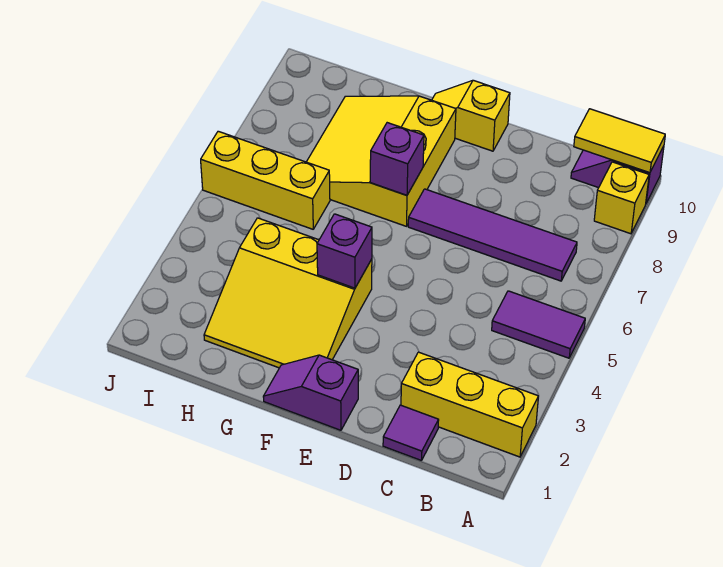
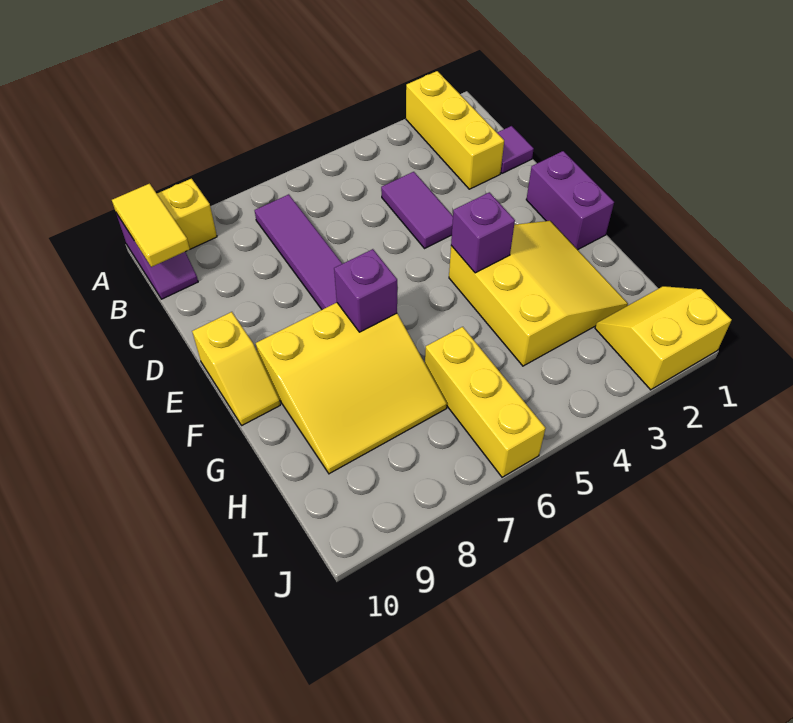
purple 1x2 tile [492,291,585,358] -> purple 1x2 tile moved to [381,172,453,248]
purple 1x2 slope [263,355,358,430] -> purple 1x2 brick [526,151,614,250]
none -> yellow 2x2 slope [595,286,732,390]

